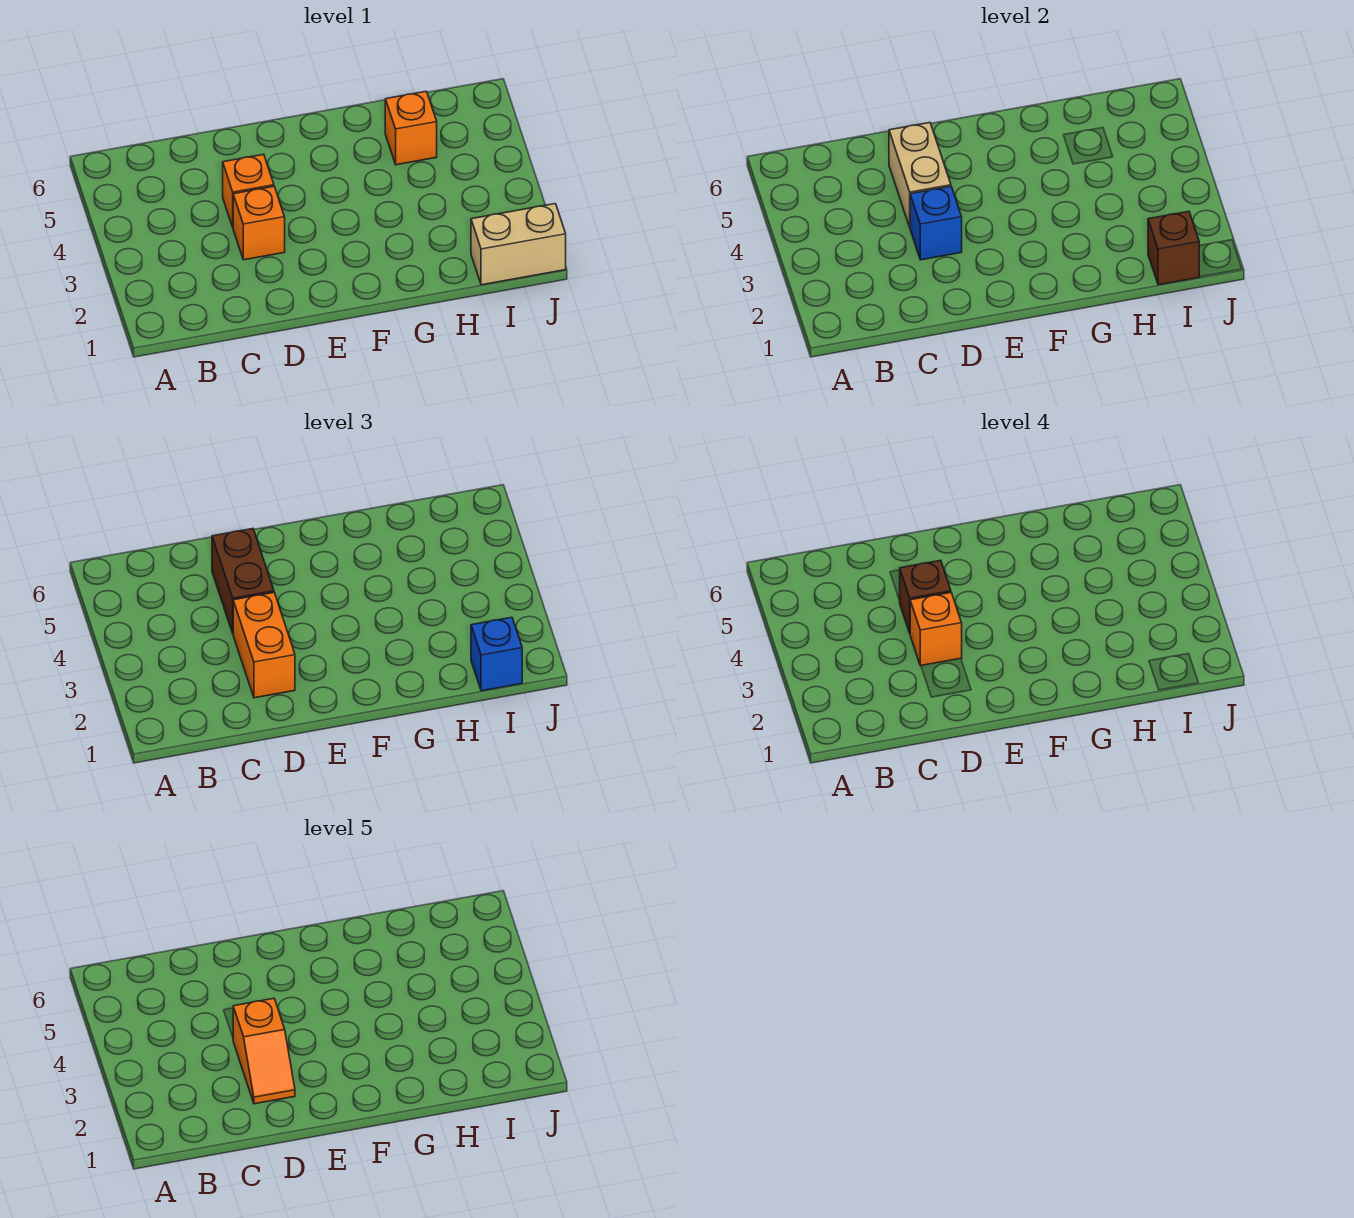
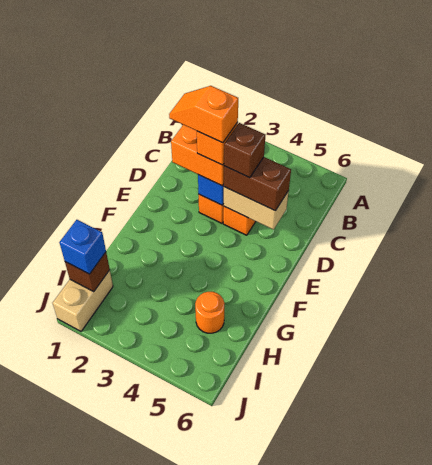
orange 1x1 brick [385,91,437,165] -> orange 1x1 round brick [195,292,224,333]

